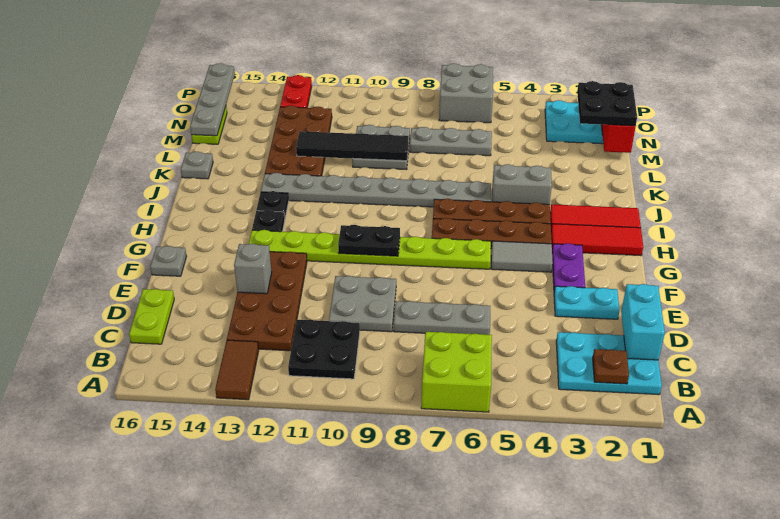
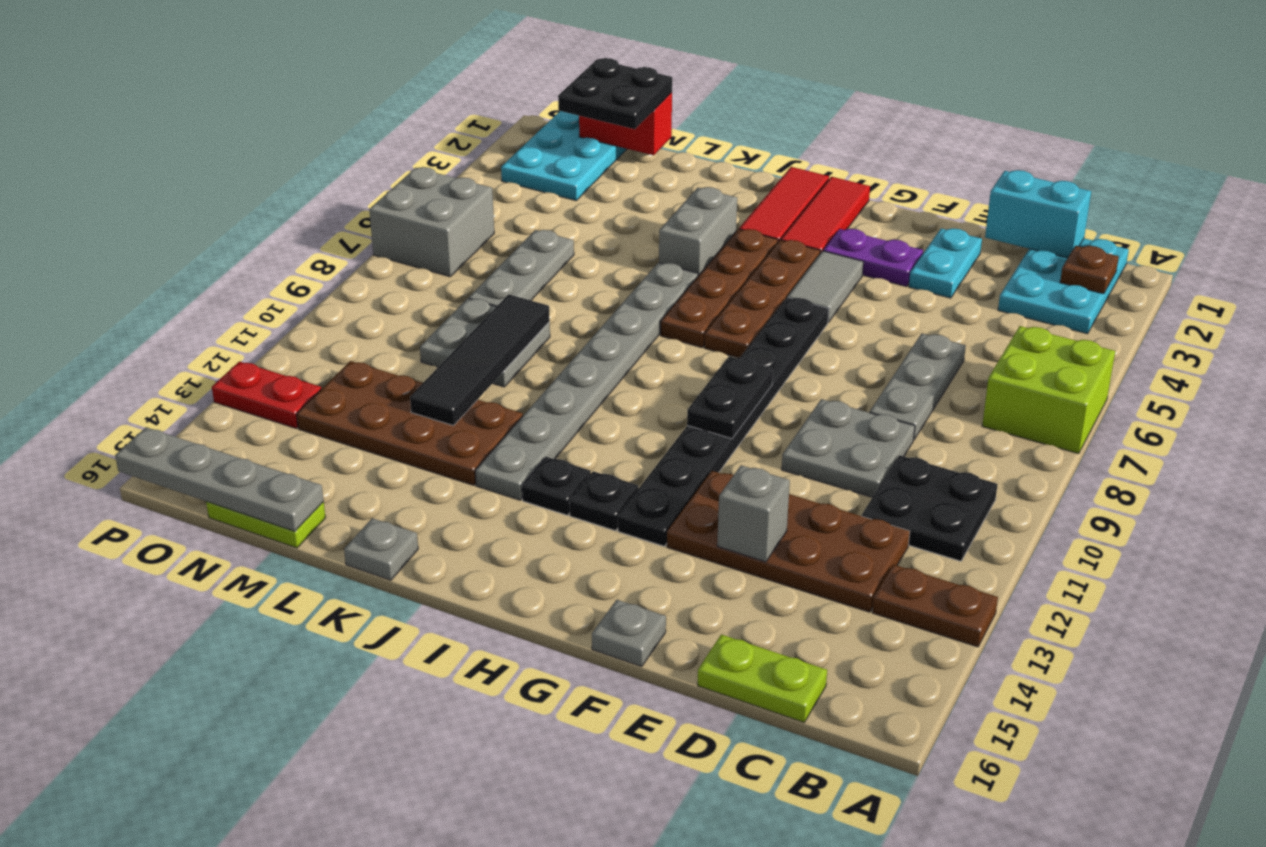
brown 1x2 tile [215,340,259,400] -> brown 1x2 plate [872,565,998,647]
lime 1x8 plate [249,230,491,269] -> black 1x8 plate [618,297,829,546]

